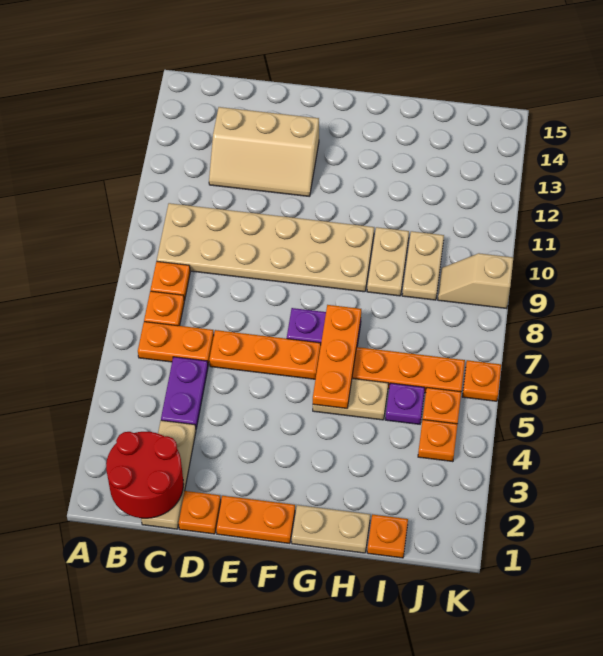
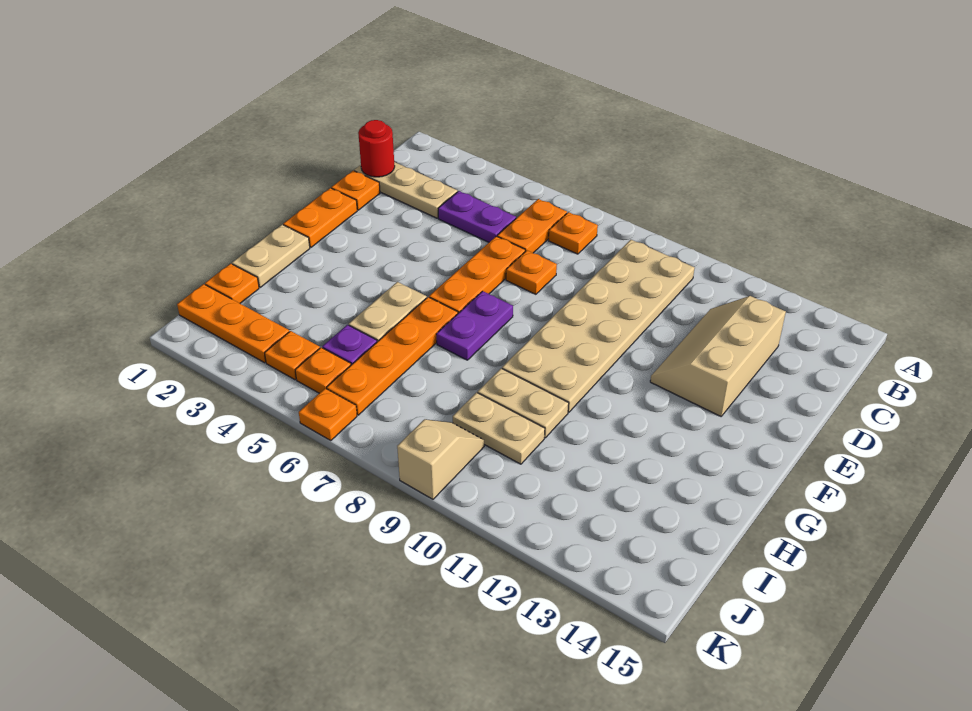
red 2x2 round brick [106,432,184,518] -> red 1x1 round brick [358,120,395,177]
orange 1x1 plate [151,261,190,301] -> orange 1x1 plate moved to [506,251,557,294]
orange 1x3 plate [313,305,361,408] -> orange 1x3 plate moved to [177,284,289,363]

